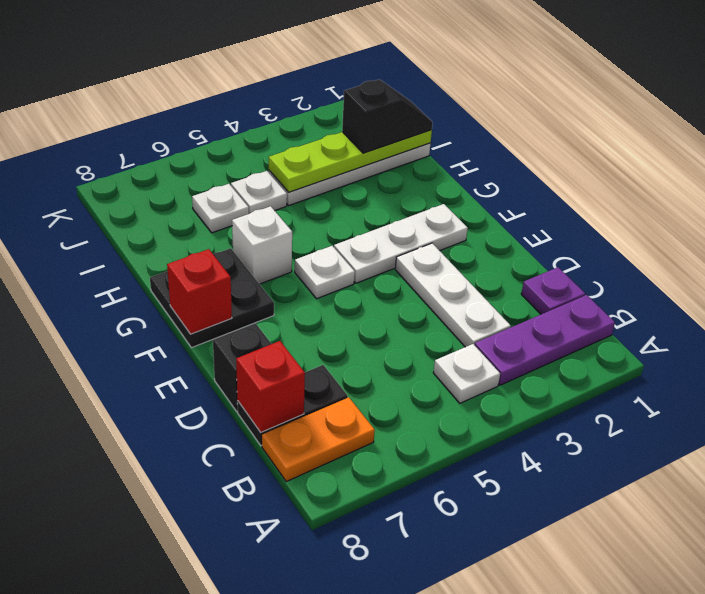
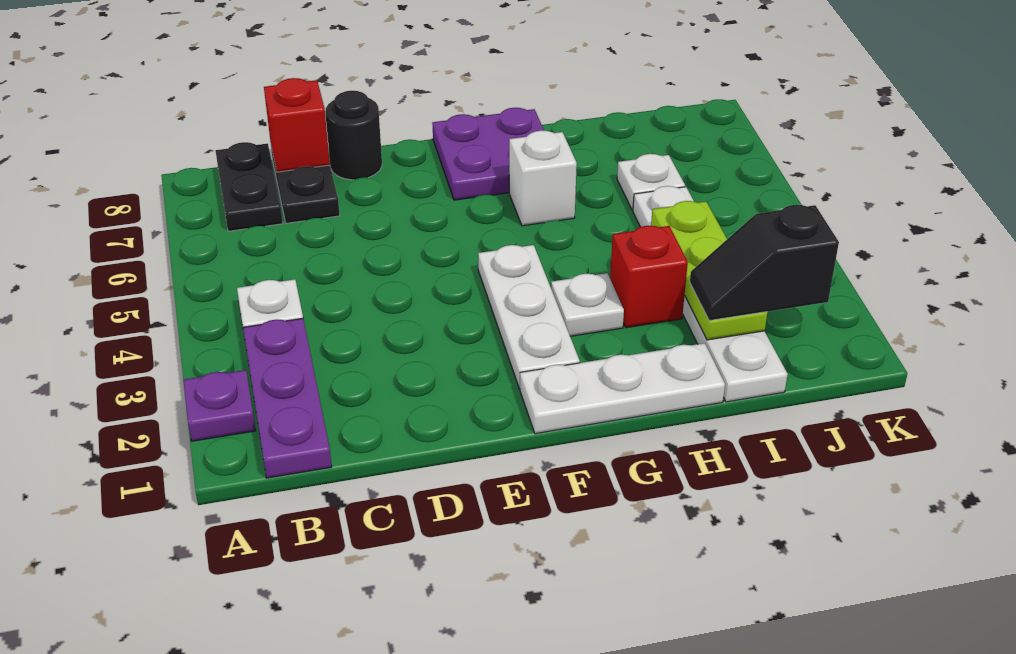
orange 1x2 plate [262,397,375,481] -> black 1x2 plate [215,142,283,231]
purple 1x1 plate [521,267,585,314] -> purple 1x1 plate moved to [183,370,256,441]
white 1x3 plate [395,243,511,347] -> white 1x3 plate moved to [520,343,725,434]
black 1x1 brick [213,323,271,411] -> black 1x1 round brick [325,91,382,180]
white 1x1 plate [295,246,355,299] -> white 1x1 plate moved to [551,273,624,336]
black 2x2 plate [150,248,274,348] -> purple 2x2 plate [432,108,544,200]
red 1x1 brick [167,249,232,334] -> red 1x1 brick moved to [610,226,688,328]
lime 1x4 plate [269,130,432,192] -> lime 1x3 plate [651,201,767,340]
black 1x2 slope [342,79,433,153] -> black 1x2 slope turned to [690,205,839,321]

